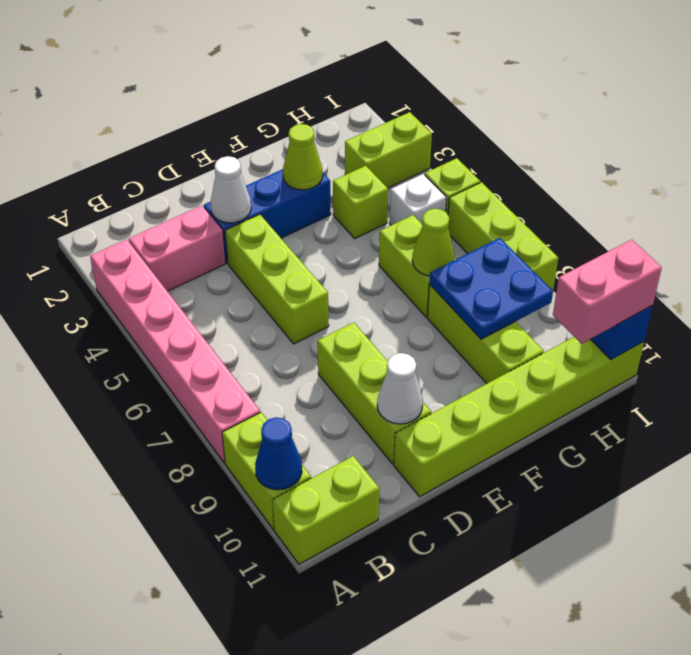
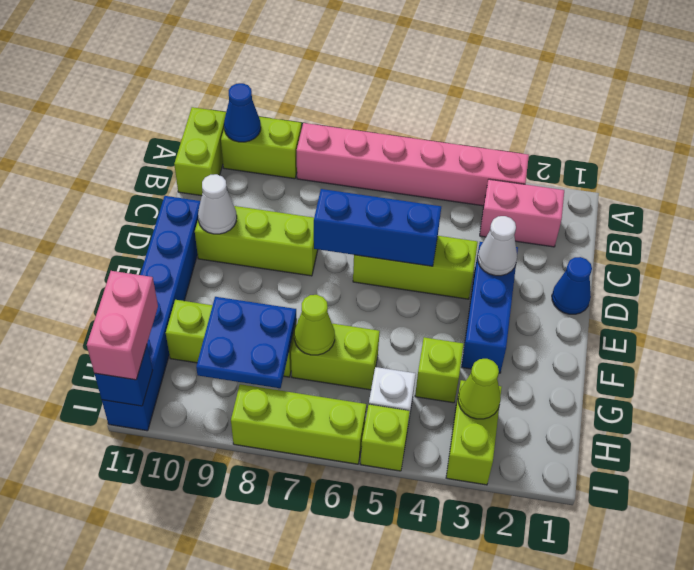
pink 1x2 brick [129,206,225,291] -> pink 1x2 brick turned to [480,179,564,247]
none -> blue 1x1 cone [552,257,592,314]
none -> blue 1x3 brick [314,189,441,266]
lime 1x6 brick [394,337,644,497] -> blue 1x6 brick [102,196,201,431]
lime 1x1 cone [283,124,323,190] -> lime 1x1 cone moved to [458,359,501,419]

